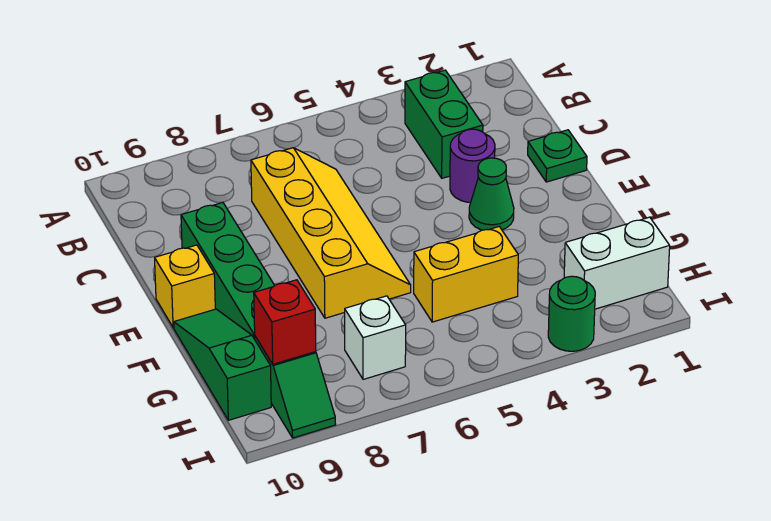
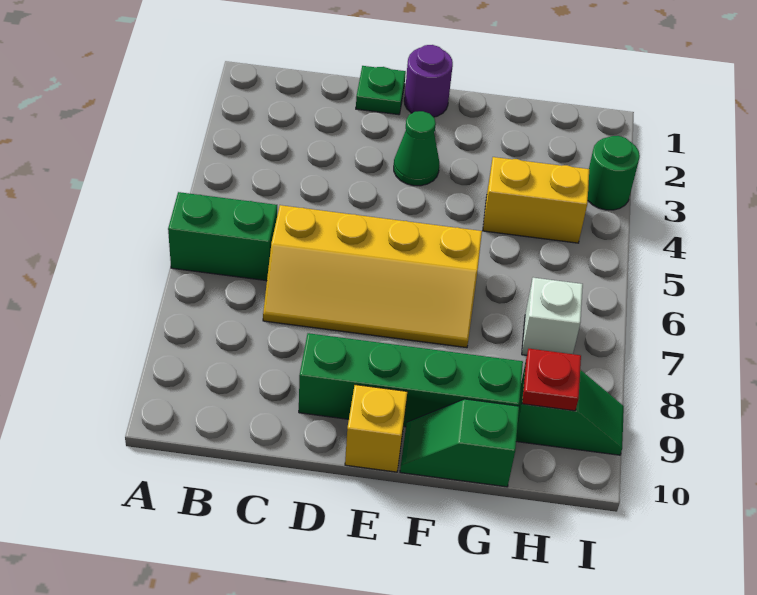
green 1x2 brick [405,70,483,178] -> green 1x2 brick moved to [168,192,277,281]
yellow 2x4 slope [251,148,411,318] -> yellow 2x4 slope turned to [263,205,482,348]
purple 1x1 round brick [450,129,495,202] -> purple 1x1 round brick moved to [404,45,453,117]
green 1x3 slope [174,309,271,420] -> green 1x2 slope [400,399,519,487]
yellow 1x2 brick [414,227,518,322] -> yellow 1x2 brick turned to [483,157,589,243]
white 1x2 brick [564,217,670,309] -> none
red 1x1 brick [254,280,316,364] -> red 1x1 plate [522,349,581,411]

